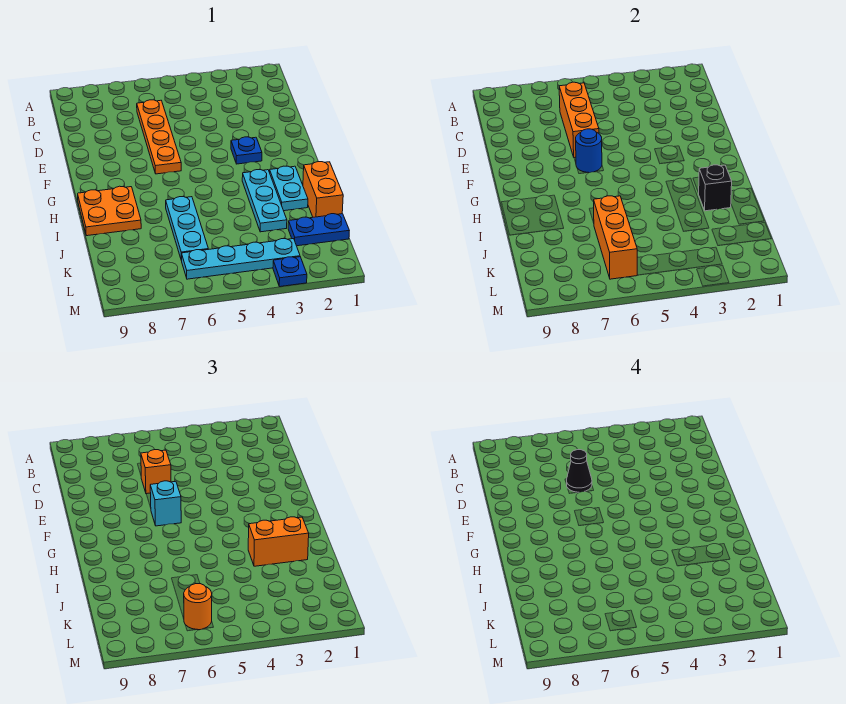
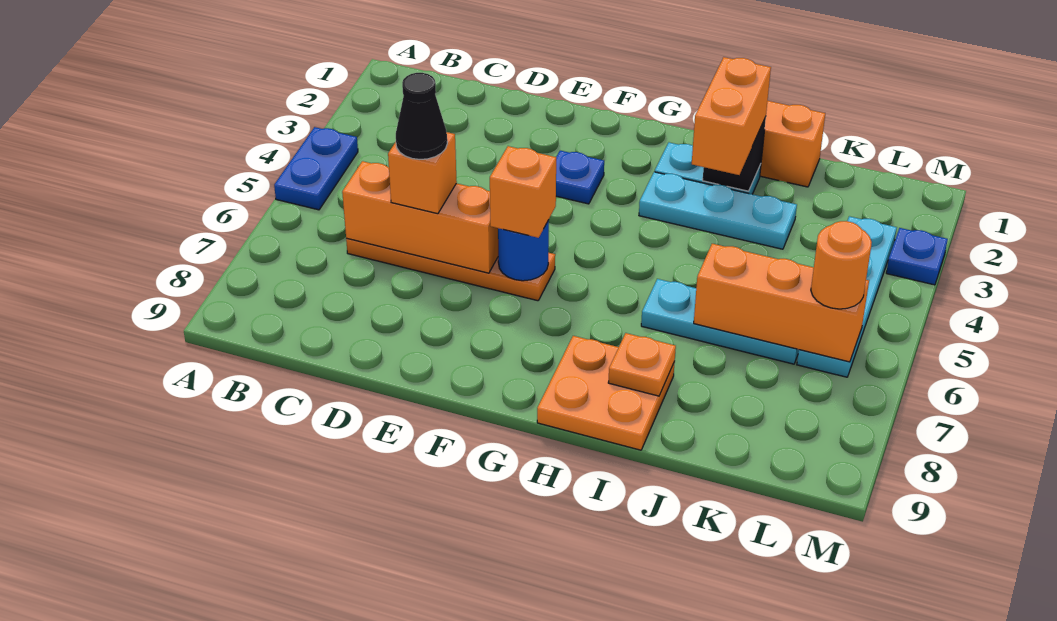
cyan 1x1 brick [150,481,181,526] -> orange 1x1 brick [490,146,556,238]
none -> orange 1x1 plate [608,333,676,396]
blue 1x2 plate [288,214,349,246] -> blue 1x2 plate moved to [274,127,358,210]

